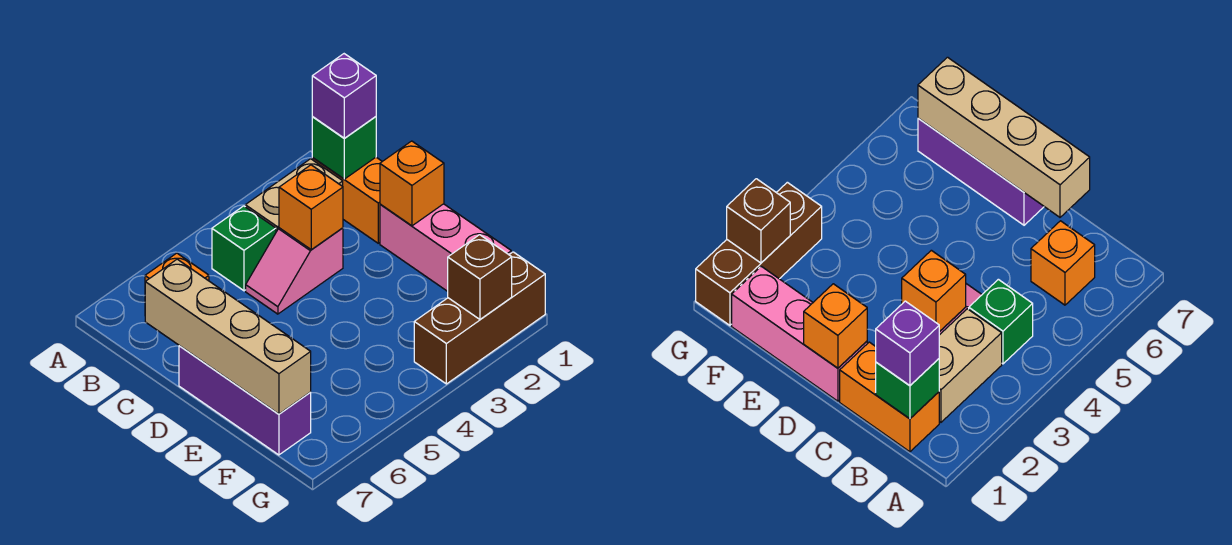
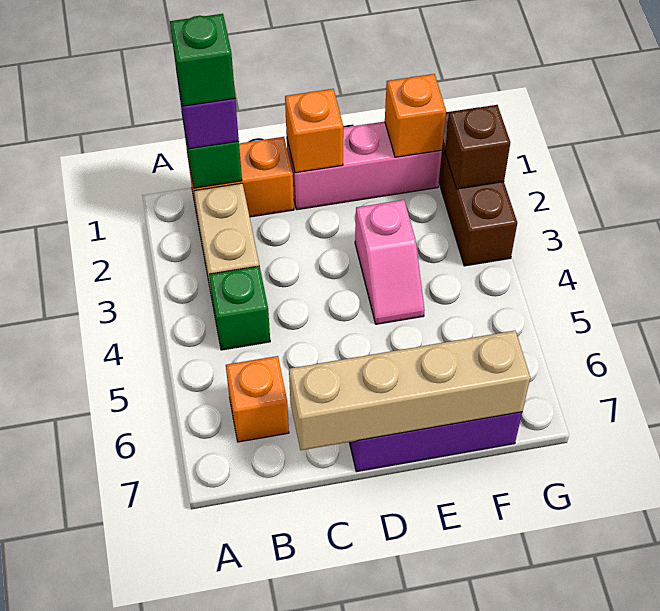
none -> green 1x1 brick [170,14,235,106]
pink 1x2 slope [246,228,343,314] -> pink 1x2 slope moved to [355,200,424,324]
orange 1x1 brick [279,165,343,250] -> orange 1x1 brick moved to [385,74,446,157]

